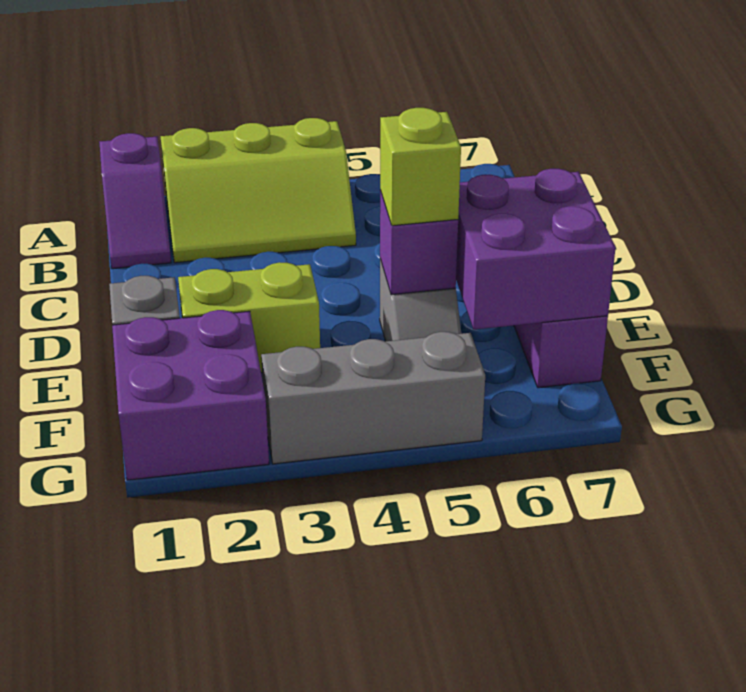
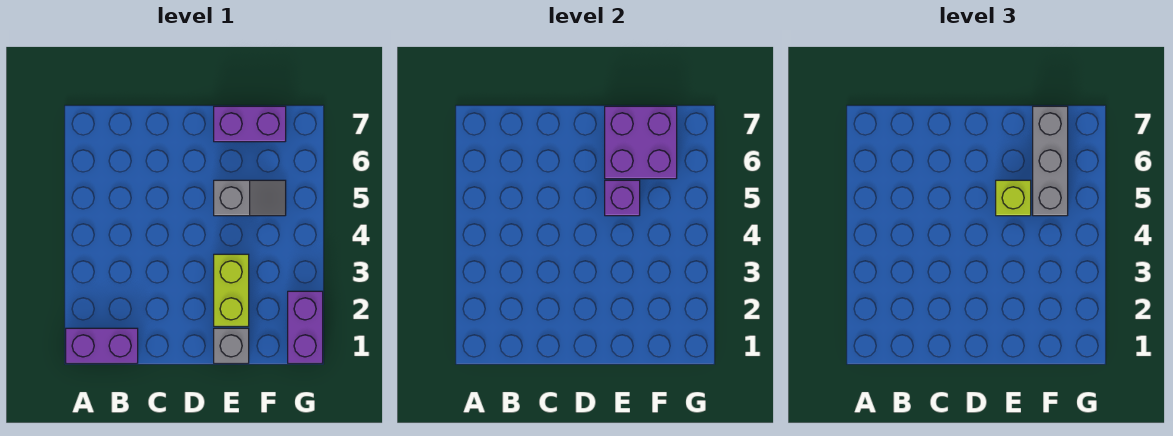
purple 1x2 slope [99,133,171,269] -> purple 1x2 brick [66,328,138,363]
lime 2x3 slope [161,118,356,263] -> none
purple 2x2 brick [112,310,269,480] -> purple 1x2 brick [288,291,323,363]
grey 1x3 brick [261,332,485,464] -> grey 1x3 brick moved to [1033,106,1068,216]

